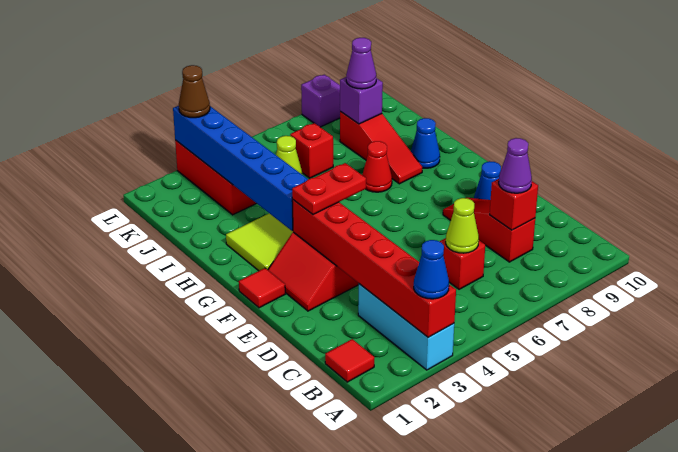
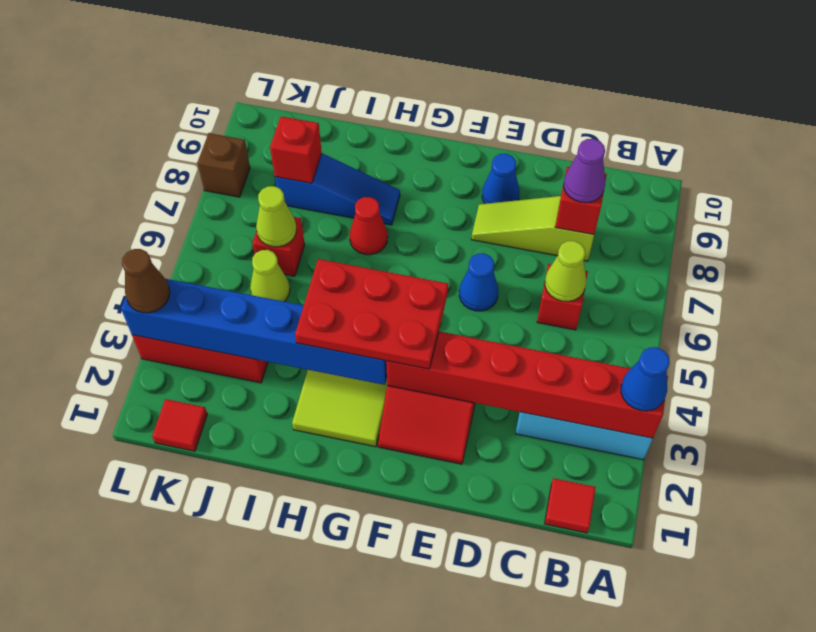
red 1x3 slope [443,197,535,262] -> lime 1x3 slope [471,196,594,261]
red 1x1 tile [239,268,285,308] -> red 1x1 tile moved to [152,399,207,451]
red 1x2 plate [292,163,366,214] -> red 2x3 plate [295,259,448,369]
red 1x3 slope [340,111,422,184] -> blue 1x3 slope [275,153,400,225]
blue 1x1 cone [411,118,440,168] -> blue 1x1 cone moved to [459,253,498,311]
none -> lime 1x1 cone [256,186,297,247]
purple 1x1 brick [340,77,383,124] -> red 1x1 brick [270,116,322,183]
purple 1x1 cone [346,38,376,89] -> none
purple 1x1 brick [301,75,340,127] -> brown 1x1 brick [197,133,250,197]

